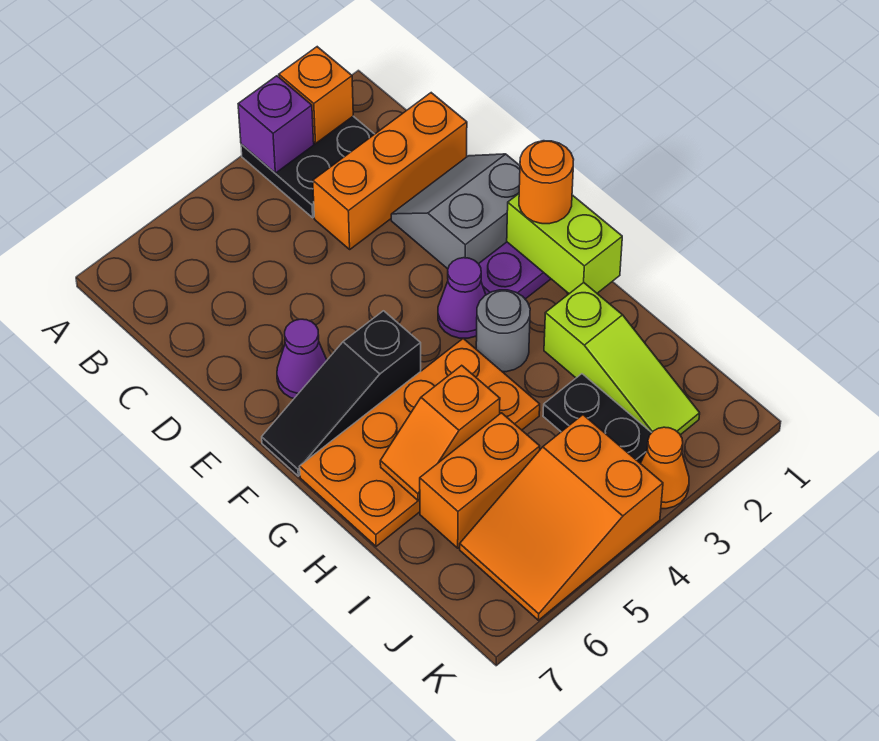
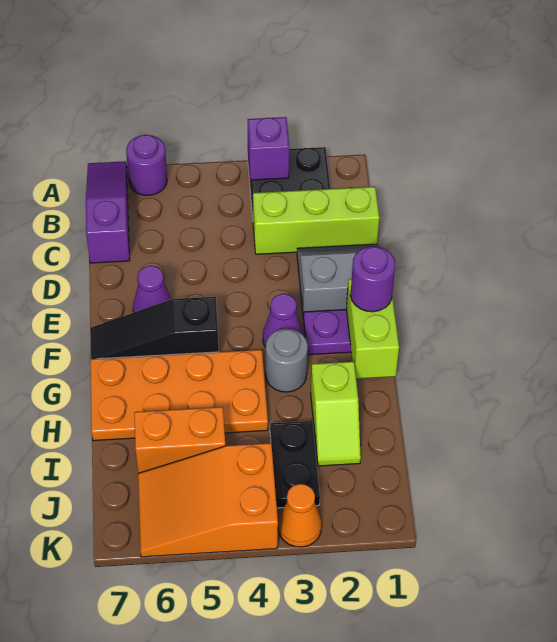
orange 1x1 brick [279,47,353,143] -> none
none -> purple 1x1 round brick [126,135,167,195]
none -> purple 1x3 slope [86,161,130,263]
orange 1x3 brick [313,93,467,249] -> lime 1x3 brick [253,187,379,254]
orange 1x1 round brick [519,141,574,224] -> purple 1x1 round brick [350,246,395,312]
lime 1x3 slope [544,283,700,435] -> lime 1x2 slope [311,362,361,466]
orange 1x2 slope [380,365,500,500] -> none

